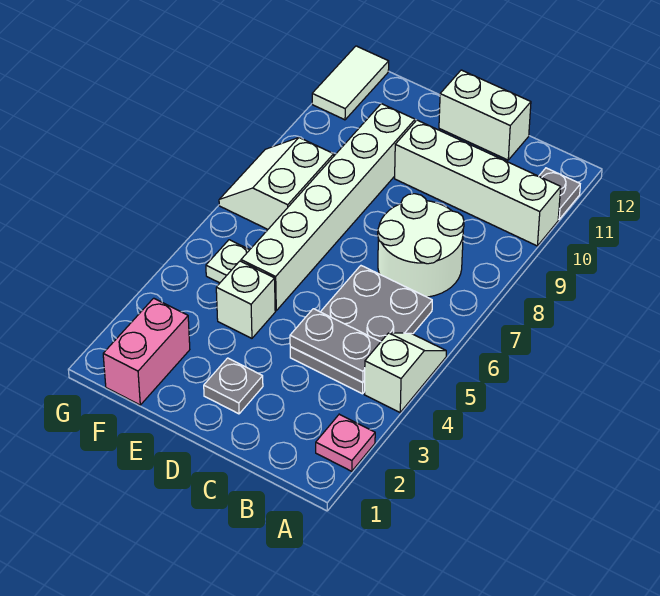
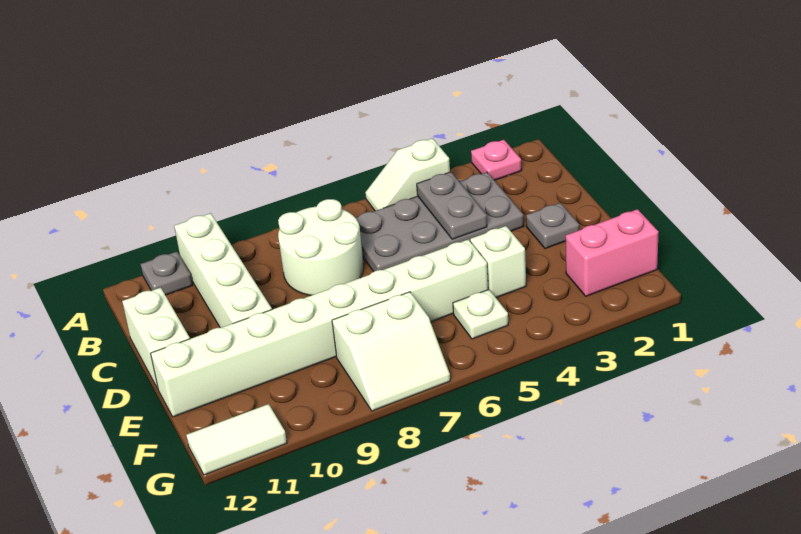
grey 2x3 plate [290,266,432,394] -> grey 2x4 plate [356,172,524,272]
white 1x6 brick [241,104,415,311] -> white 1x8 brick [151,239,488,417]

